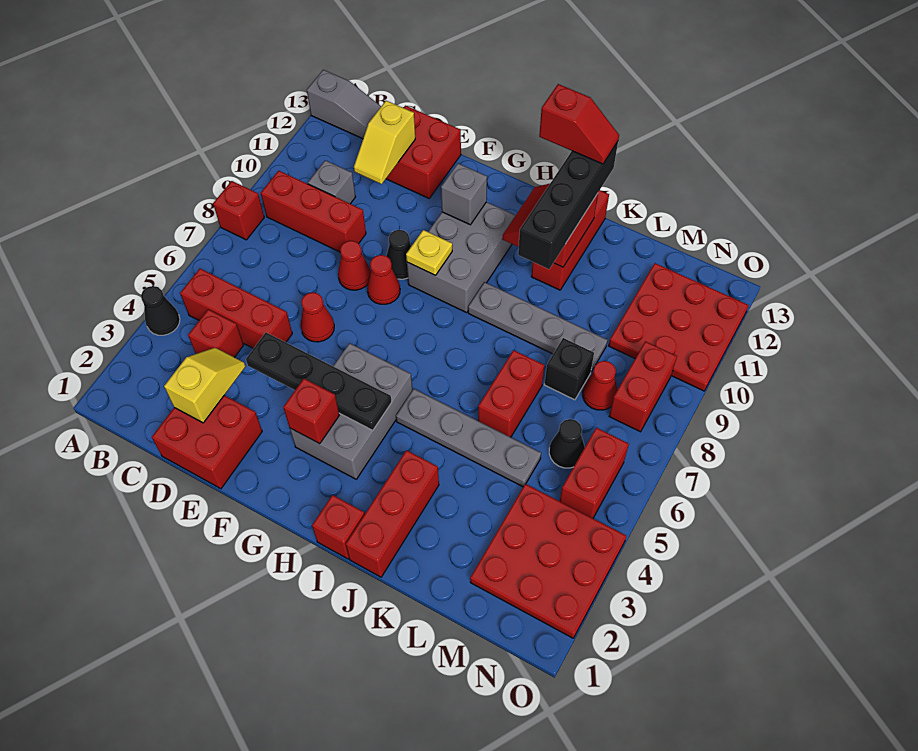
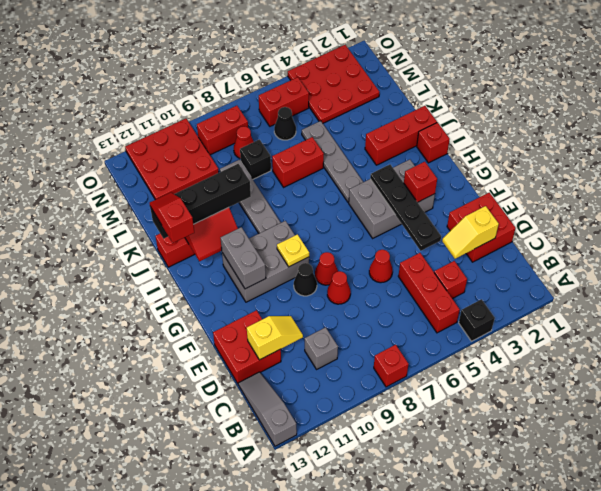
black 1x1 cone [141,286,180,335] -> black 1x1 brick [459,299,495,341]
red 1x3 brick [261,171,366,252] -> none
grey 1x1 brick [441,163,487,225] -> grey 1x2 brick [221,227,266,289]

